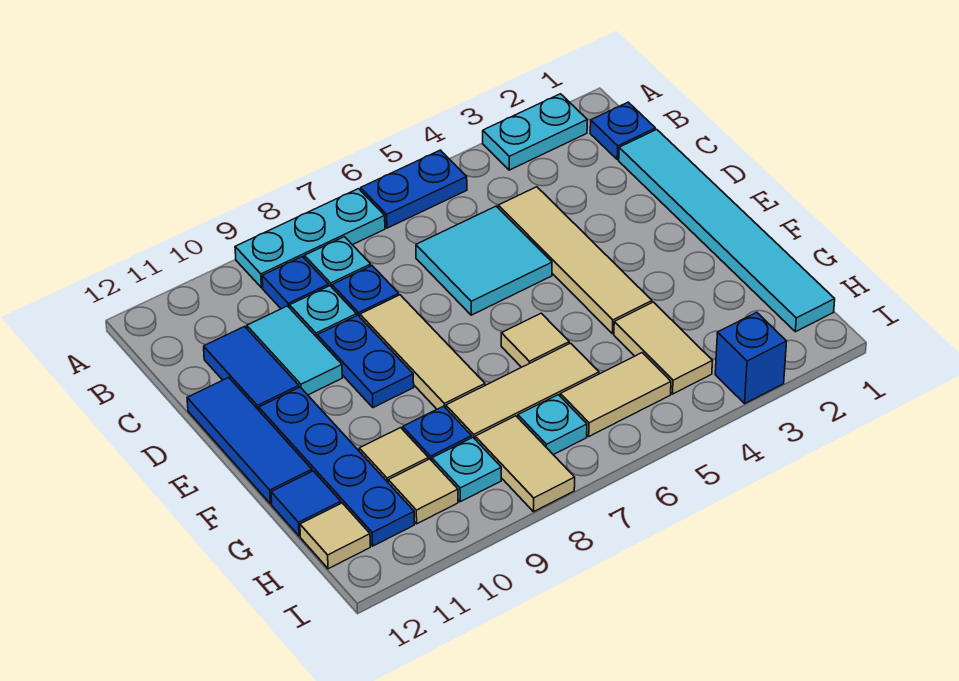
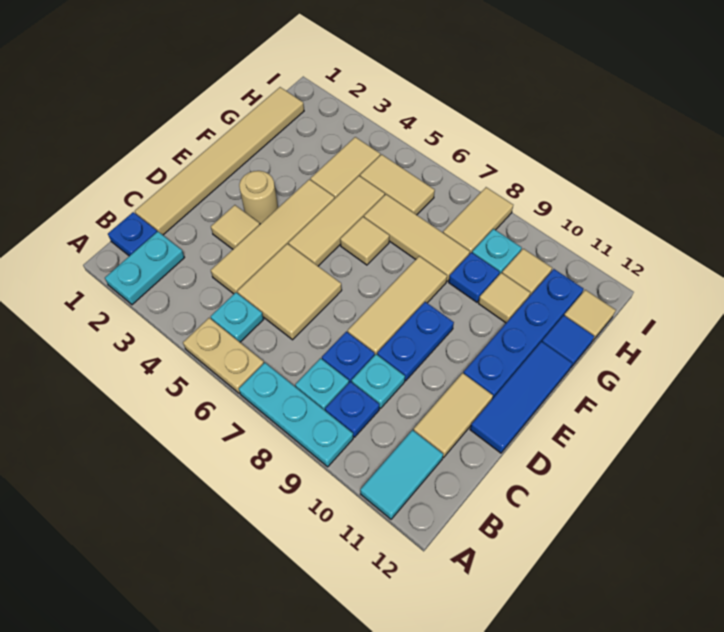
cyan 1x2 plate [483,94,587,170] -> cyan 1x2 plate turned to [105,232,184,305]
blue 1x2 plate [361,150,467,228] -> tan 1x2 plate [183,318,264,393]
cyan 1x6 tile [619,130,835,332] -> tan 1x6 tile [135,87,304,235]
cyan 2x2 tile [416,206,552,315] -> tan 2x2 tile [237,244,342,340]
cyan 1x2 tile [247,306,342,395] -> cyan 1x2 tile moved to [360,430,443,519]
blue 1x2 tile [204,327,299,410] -> tan 1x2 tile [413,373,493,458]
none -> tan 1x1 tile [211,205,260,249]
none -> tan 1x1 round brick [239,171,278,224]
none -> tan 1x3 tile [289,176,385,266]
cyan 1x1 plate [518,395,587,455] -> cyan 1x1 plate moved to [211,292,264,342]
blue 1x1 brick [715,312,787,403] -> none

